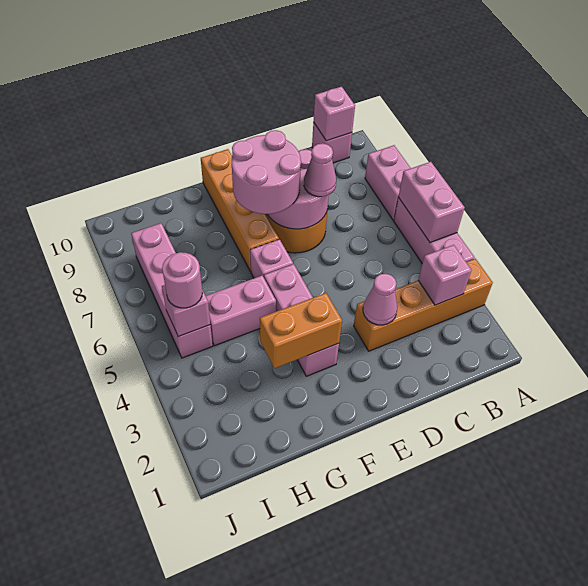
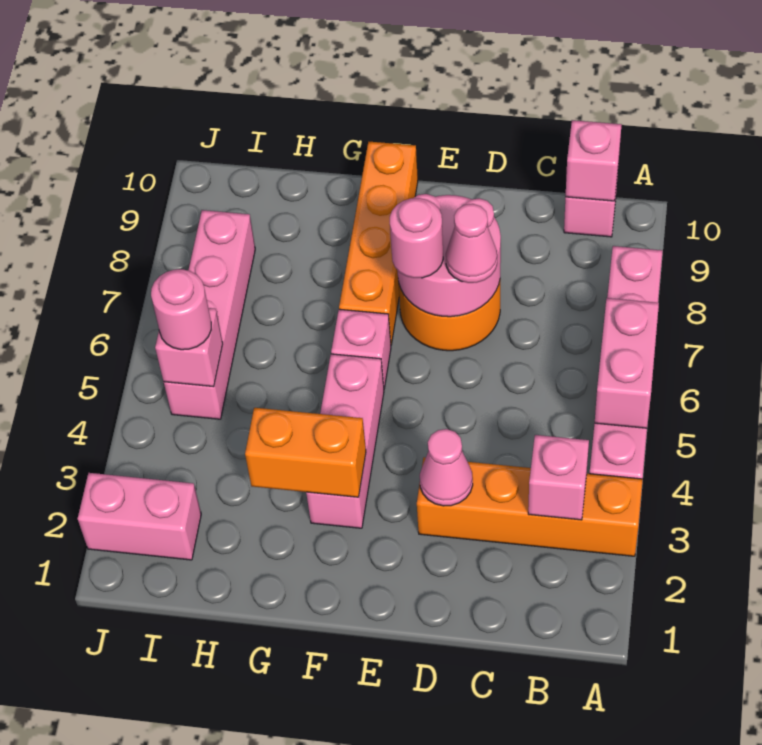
pink 2x2 round brick [232,130,301,214] -> pink 1x1 round brick [390,198,443,278]
pink 1x2 brick [206,276,276,346] -> pink 1x2 brick moved to [78,473,201,560]

